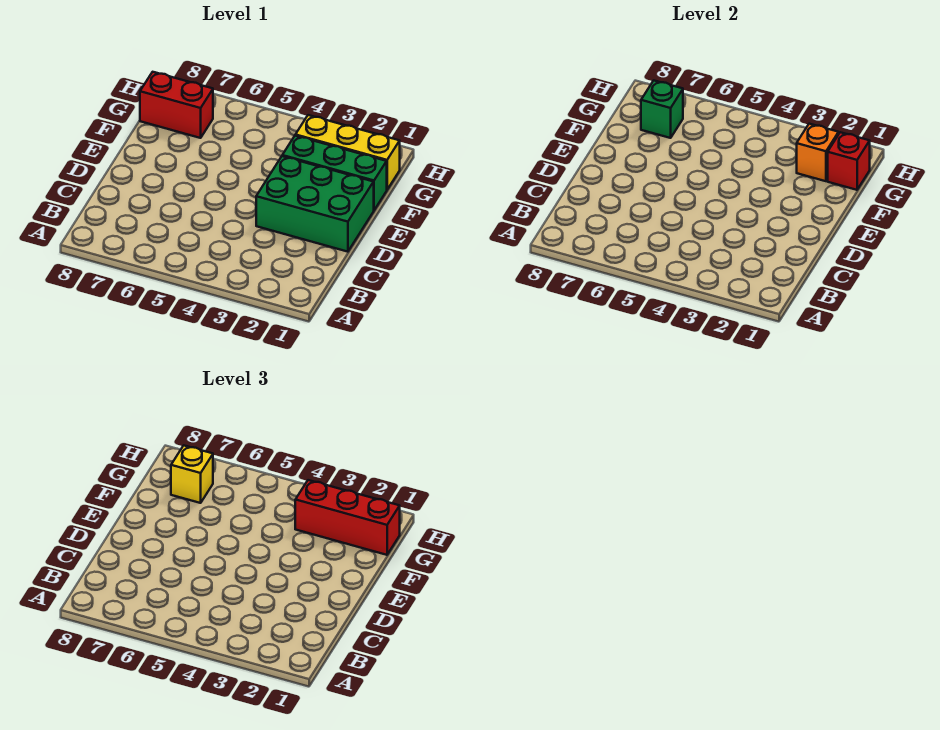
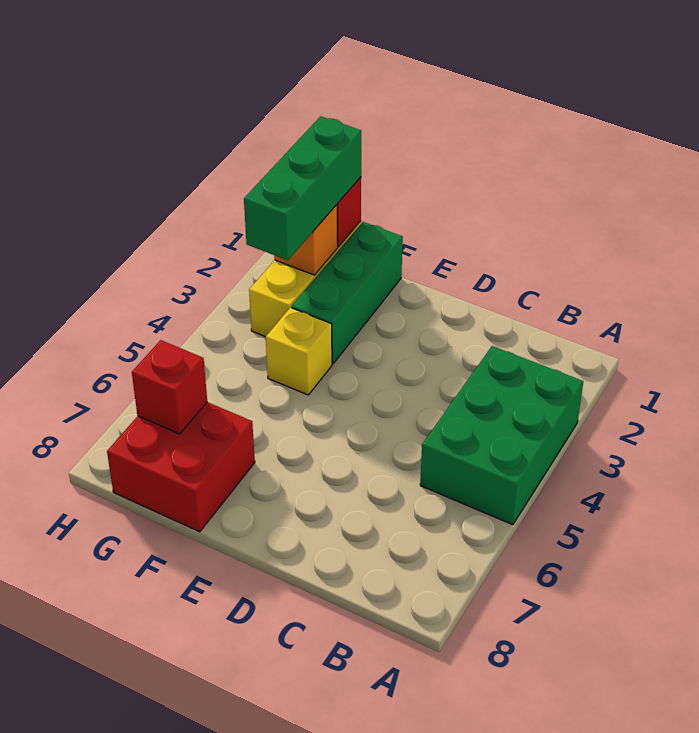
green 2x3 brick [256,156,374,252] -> green 2x3 brick moved to [420,346,583,525]
red 1x3 brick [295,480,400,555] -> green 1x3 brick [244,116,361,260]
red 1x2 brick [140,72,213,138] -> red 2x2 brick [107,402,255,532]
green 1x1 brick [641,81,683,138] -> red 1x1 brick [132,340,207,434]
yellow 1x1 brick [171,446,213,503] -> yellow 1x1 brick moved to [266,308,332,395]

